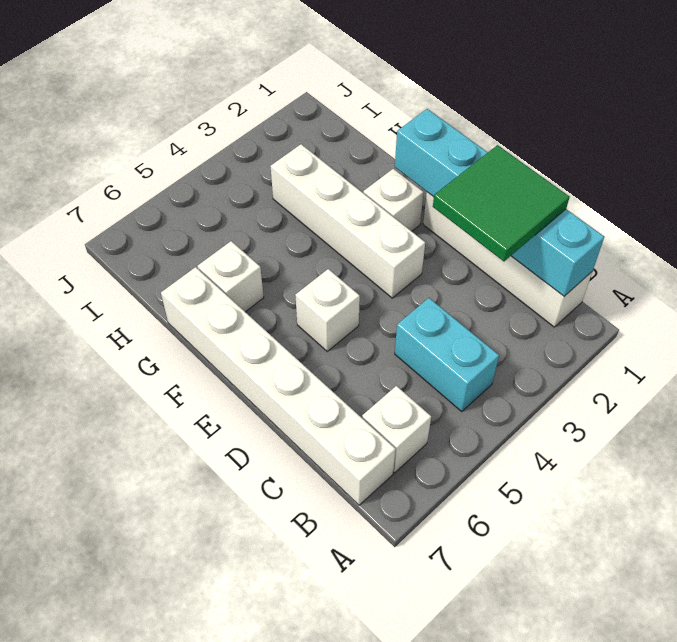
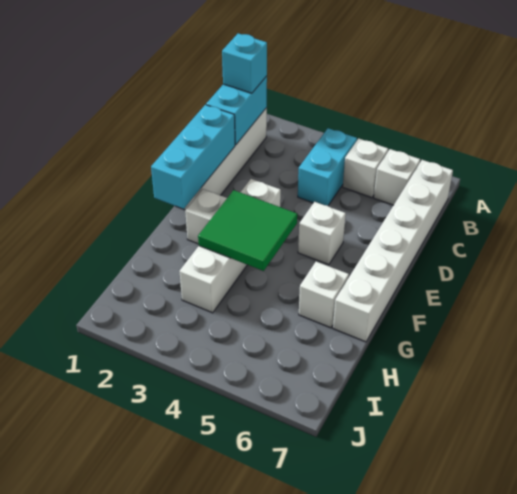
none -> cyan 1x1 brick [222,33,267,93]
none -> white 1x1 brick [343,138,388,198]
green 2x2 tile [433,145,570,261] -> green 2x2 tile moved to [198,190,297,271]

